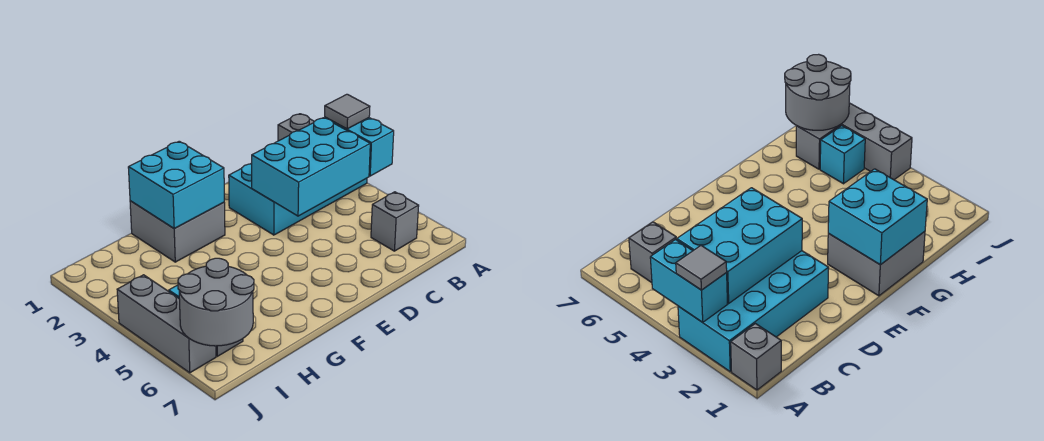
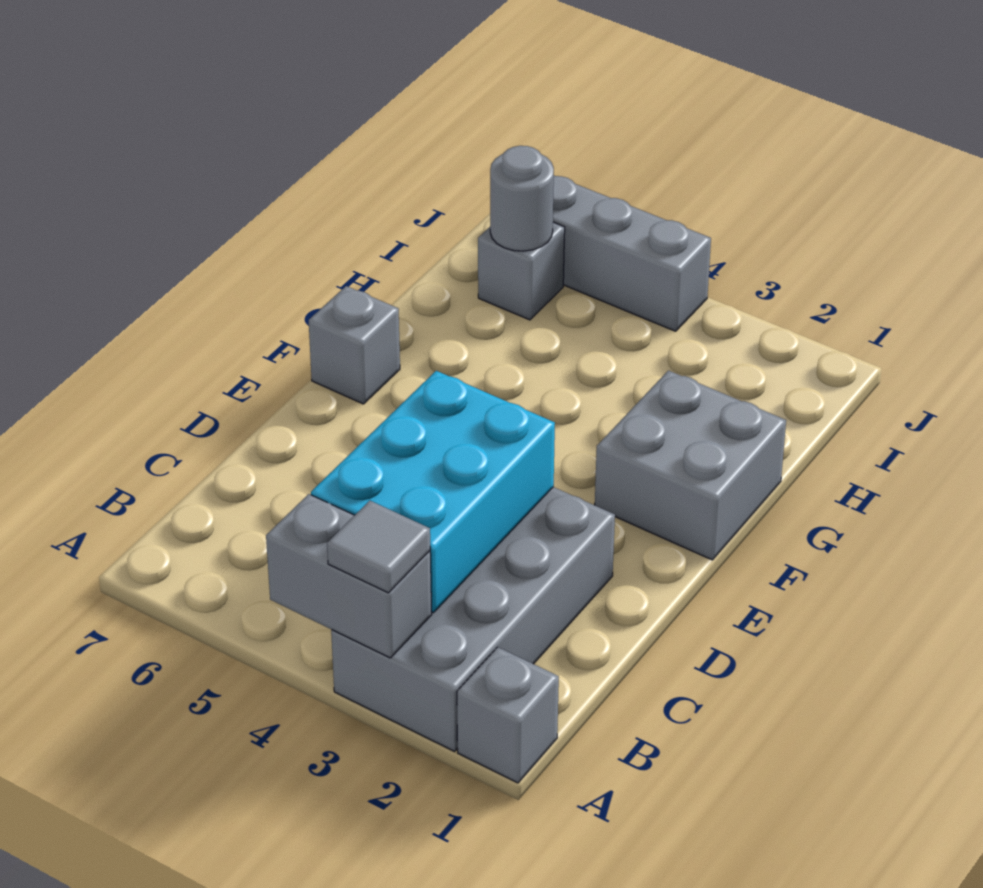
cyan 2x4 brick [229,163,367,235] -> grey 2x4 brick [331,487,615,751]
cyan 1x2 brick [325,117,394,176] -> grey 1x2 brick [266,494,432,658]
grey 1x1 brick [371,192,419,251] -> grey 1x1 brick moved to [309,286,400,404]
cyan 2x2 brick [128,141,224,229] -> none
cyan 1x1 brick [820,126,865,184] -> none
grey 2x2 round brick [178,258,254,346] -> grey 1x1 round brick [490,146,554,251]

